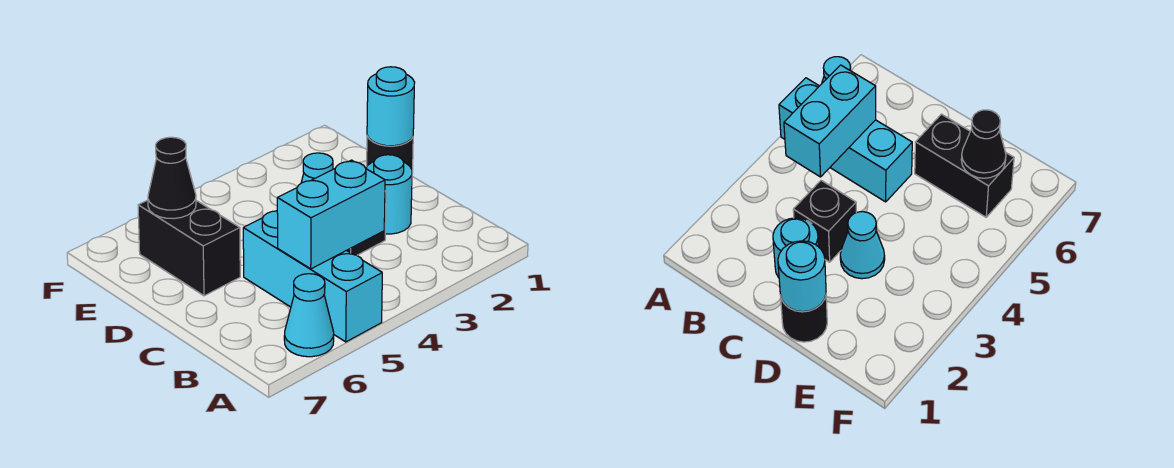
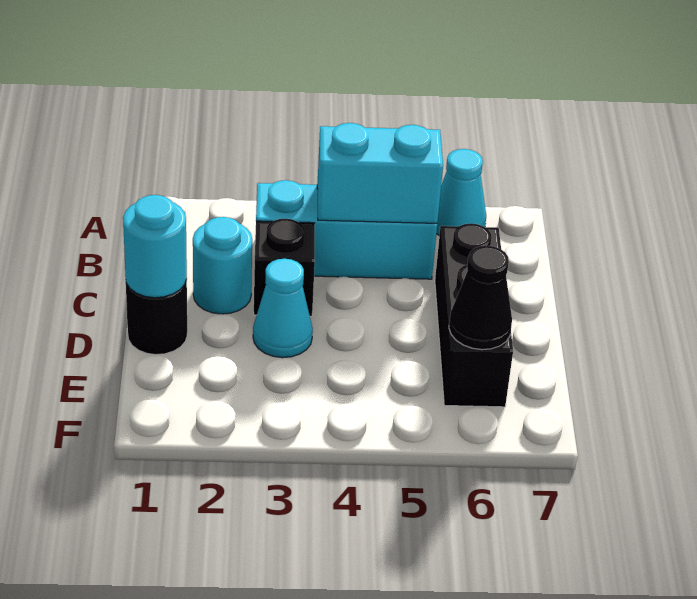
cyan 1x3 brick [243,211,382,342] -> cyan 1x3 brick turned to [256,180,437,279]
black 1x2 brick [138,200,240,296] -> black 1x3 brick [435,223,513,407]

